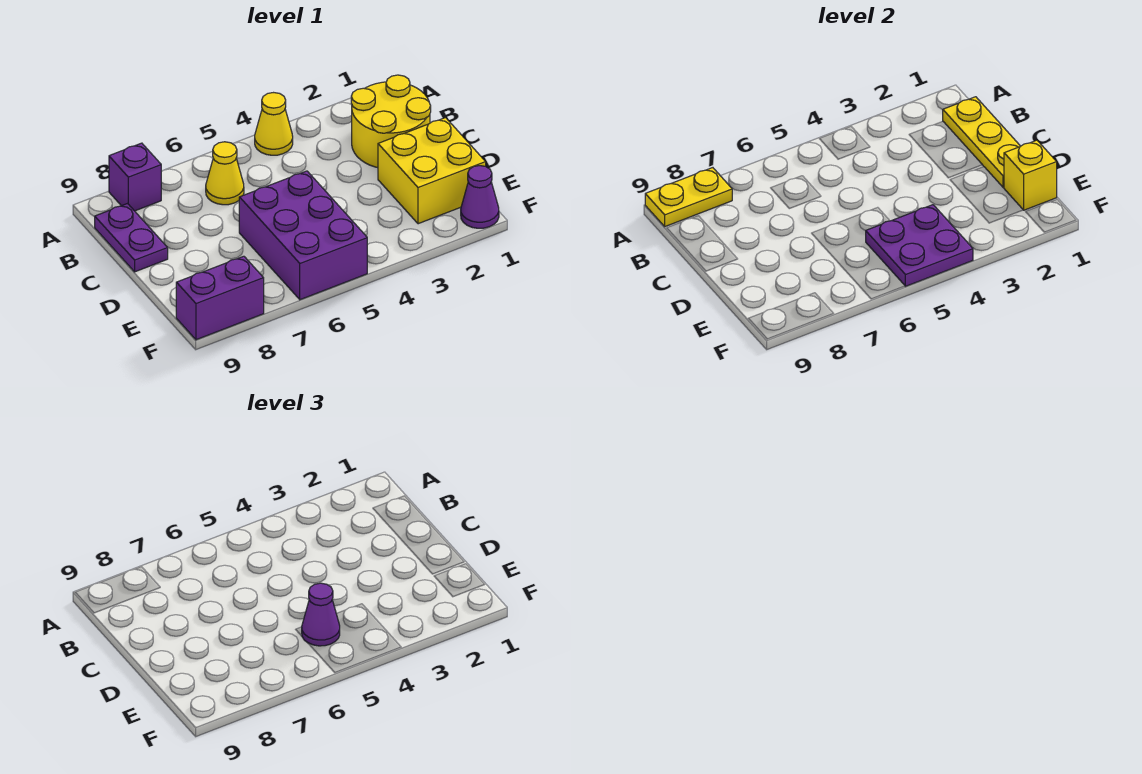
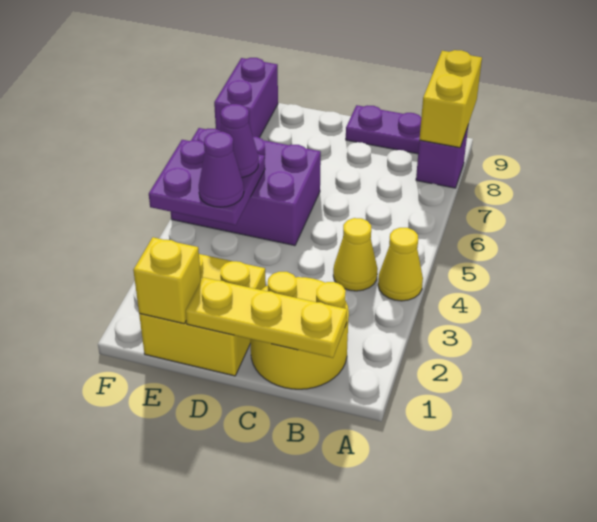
yellow 1x2 plate [645,168,732,227] -> yellow 1x2 brick [419,50,482,148]
yellow 1x1 cone [206,142,244,205] -> yellow 1x1 cone moved to [333,218,378,291]
purple 1x1 cone [461,166,499,228] -> purple 1x1 cone moved to [199,132,244,207]

